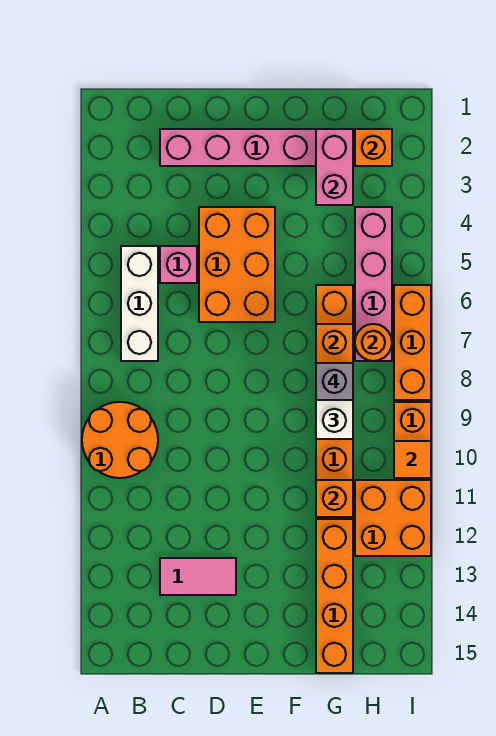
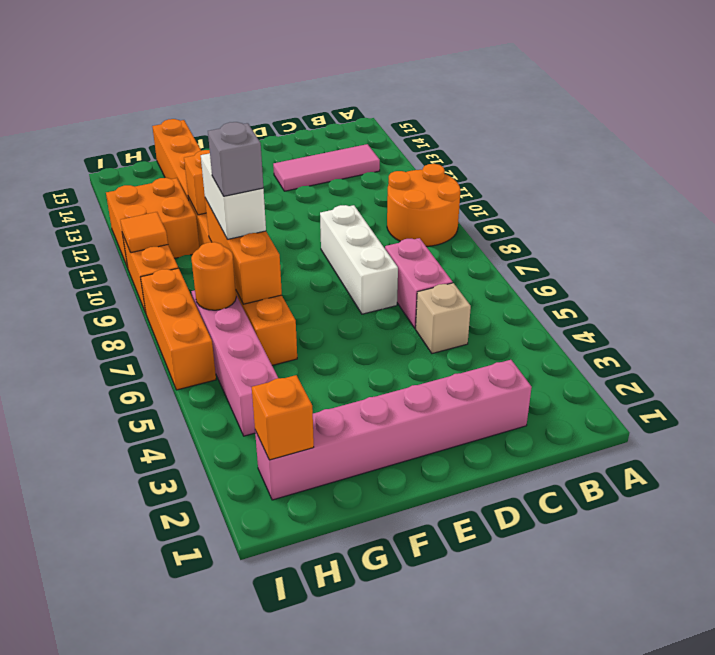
white 1x3 brick [121,246,158,361] -> white 1x3 brick moved to [320,205,398,314]
pink 1x1 brick [160,246,197,283] -> tan 1x1 brick [416,283,471,354]
pink 1x2 tile [160,558,236,595] -> pink 1x3 tile [273,144,380,191]
orange 2x3 brick [199,207,275,322] -> none
pink 1x2 brick [316,129,353,205] -> pink 1x2 brick moved to [385,238,453,329]

